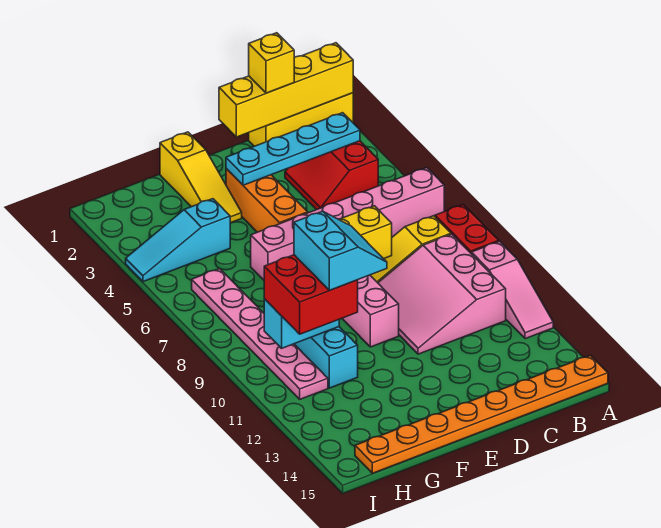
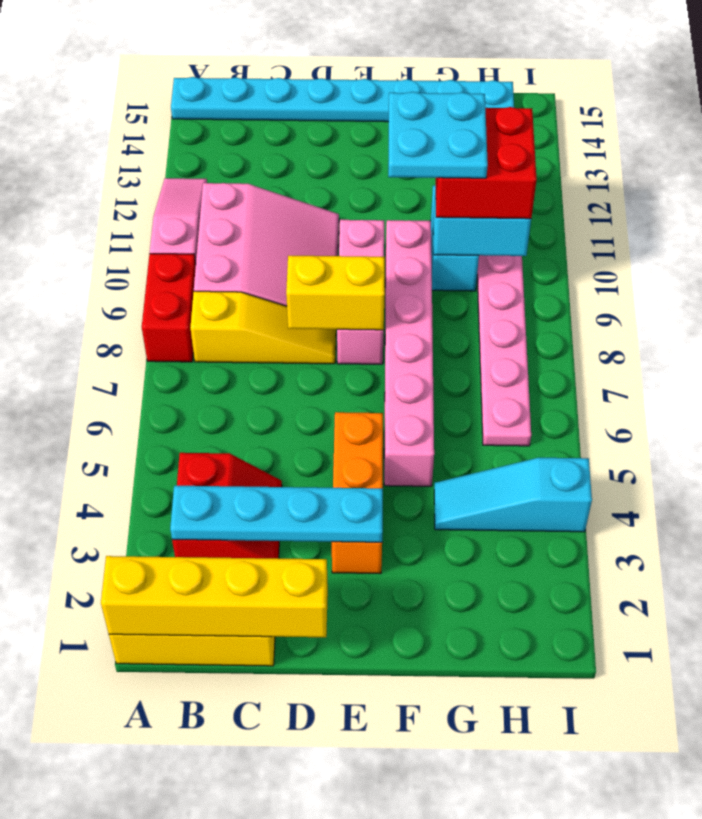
pink 1x6 brick [251,168,444,280] -> pink 1x6 brick turned to [384,220,434,486]
orange 1x8 plate [355,355,608,473] -> cyan 1x8 plate [171,77,514,122]
yellow 1x1 brick [249,33,294,93] -> none
yellow 1x3 slope [160,132,242,223] -> none
cyan 2x2 slope [294,211,387,290] -> cyan 2x2 plate [388,92,488,178]
cyan 1x3 slope [126,199,230,282] -> cyan 1x3 slope turned to [434,458,592,532]

